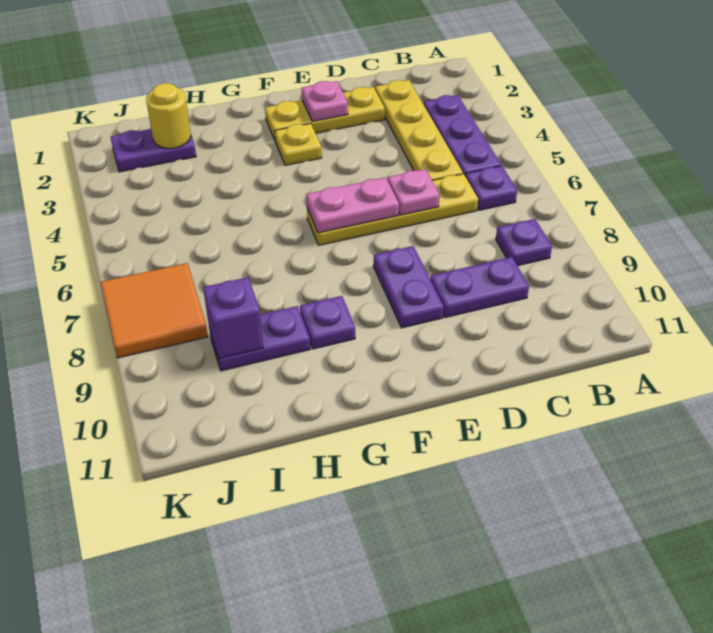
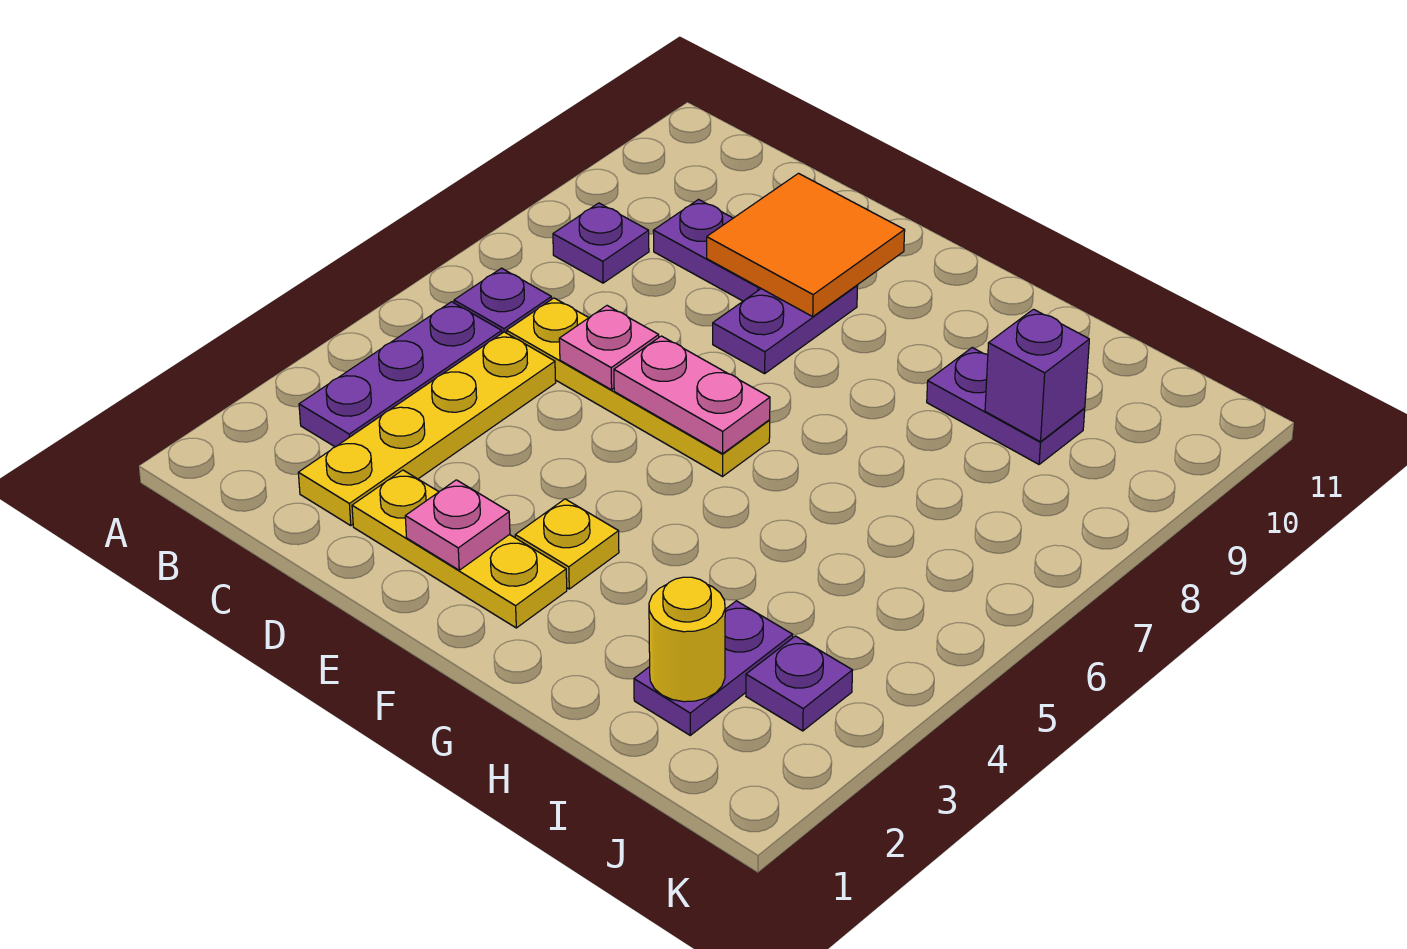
purple 1x1 plate [300,296,355,349] -> purple 1x1 plate moved to [746,636,853,731]
purple 1x2 plate [111,129,196,172] -> purple 1x2 plate turned to [634,601,793,735]
orange 2x2 tile [100,263,208,358] -> orange 2x2 tile moved to [707,173,905,317]

